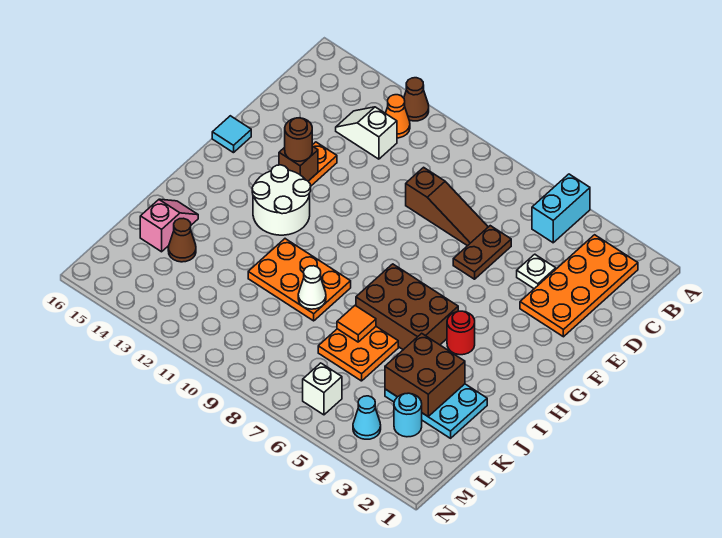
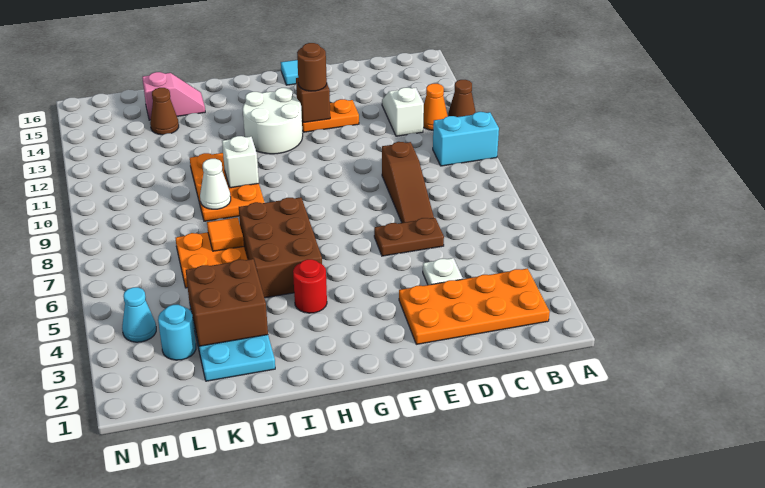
cyan 1x2 brick [532,174,590,243] -> cyan 1x2 brick moved to [433,112,499,166]
white 1x1 brick [303,363,342,415] -> white 1x1 brick moved to [222,136,259,188]

